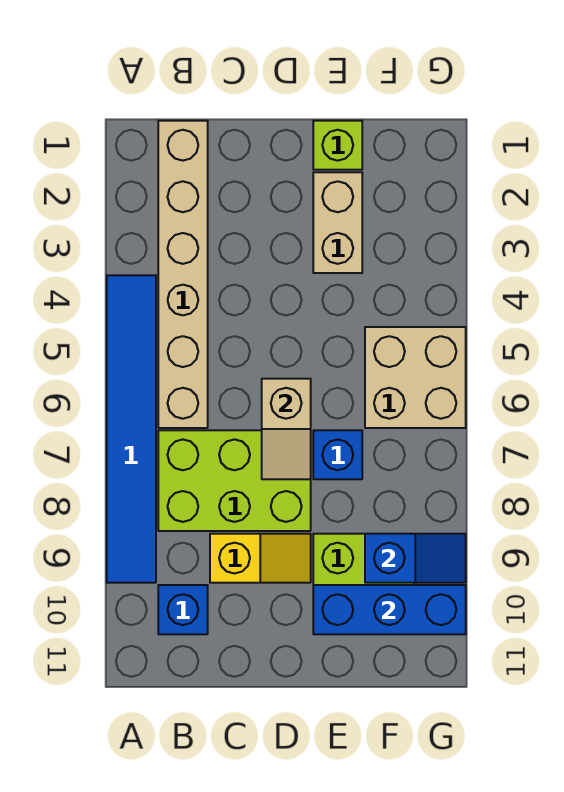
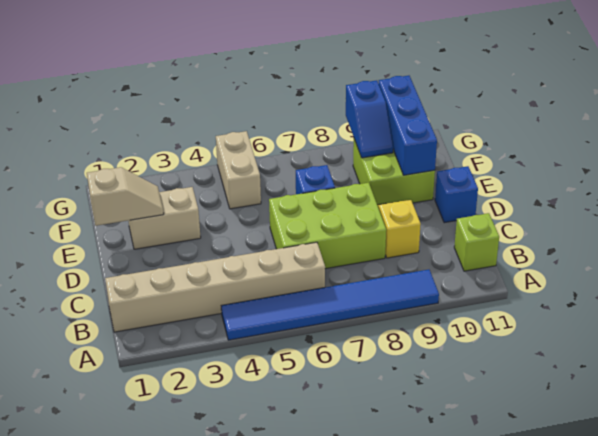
lime 2x3 brick [158,430,311,531] -> lime 2x3 brick turned to [269,183,386,269]
blue 1x1 brick [158,585,208,634] -> blue 1x1 brick moved to [435,166,478,223]
tan 1x2 slope [262,379,311,479] -> tan 1x2 slope moved to [87,167,164,226]
lime 1x1 brick [313,121,362,170] -> lime 1x1 brick moved to [454,213,499,271]
tan 2x2 brick [365,327,466,428] -> tan 1x2 brick [216,131,261,209]
blue 1x2 slope [365,534,466,583] -> blue 1x2 slope turned to [346,80,393,158]

